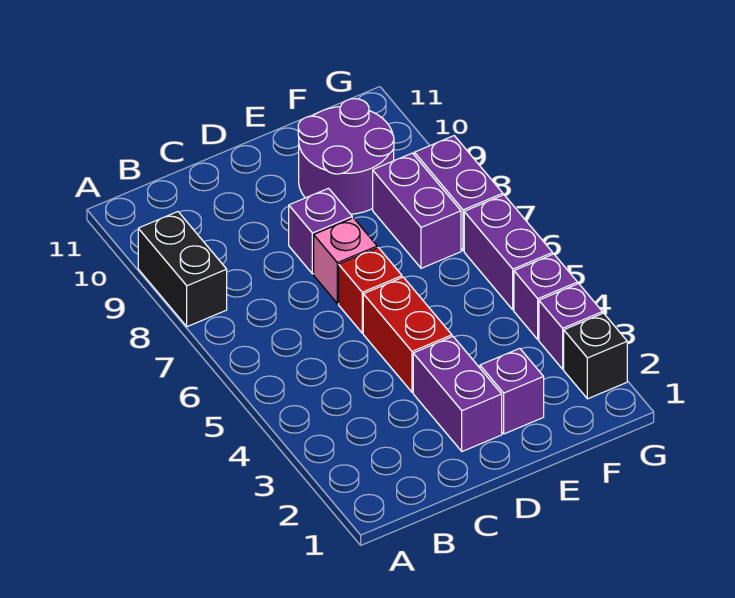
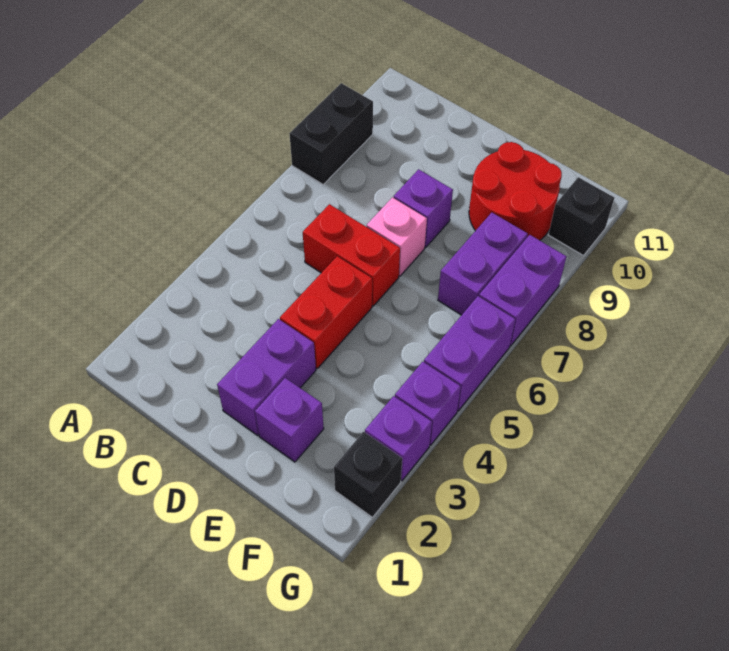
red 1x1 brick [339,248,402,333] -> red 1x2 brick [303,204,400,306]
purple 2x2 round brick [298,99,394,214] -> red 2x2 round brick [469,142,562,240]
none -> black 1x1 brick [548,177,614,256]

